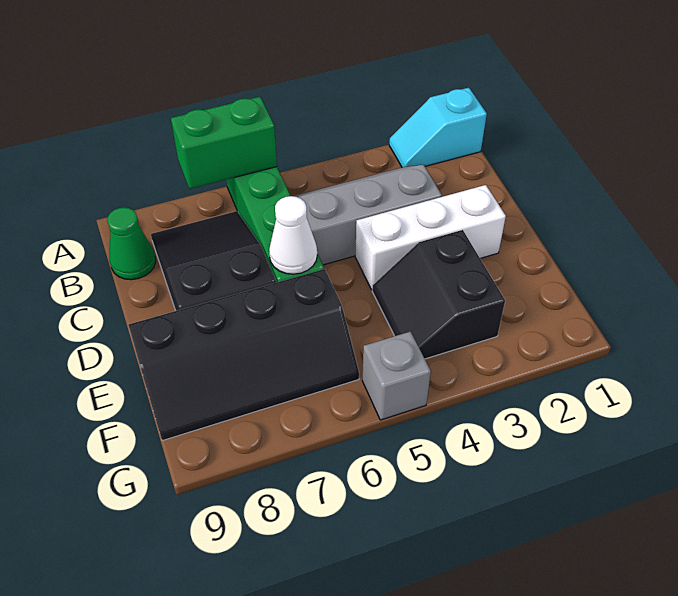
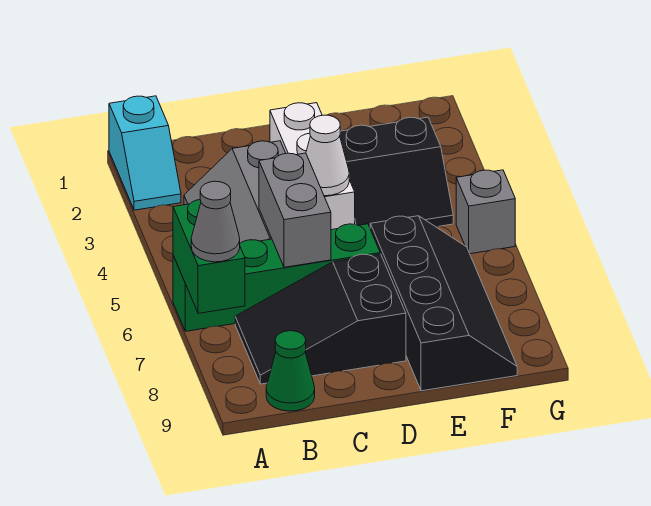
none -> grey 1x1 cone [191,181,240,262]
none -> grey 1x2 brick [259,153,331,267]
white 1x1 cone [269,196,317,274] -> white 1x1 cone moved to [306,115,349,196]

